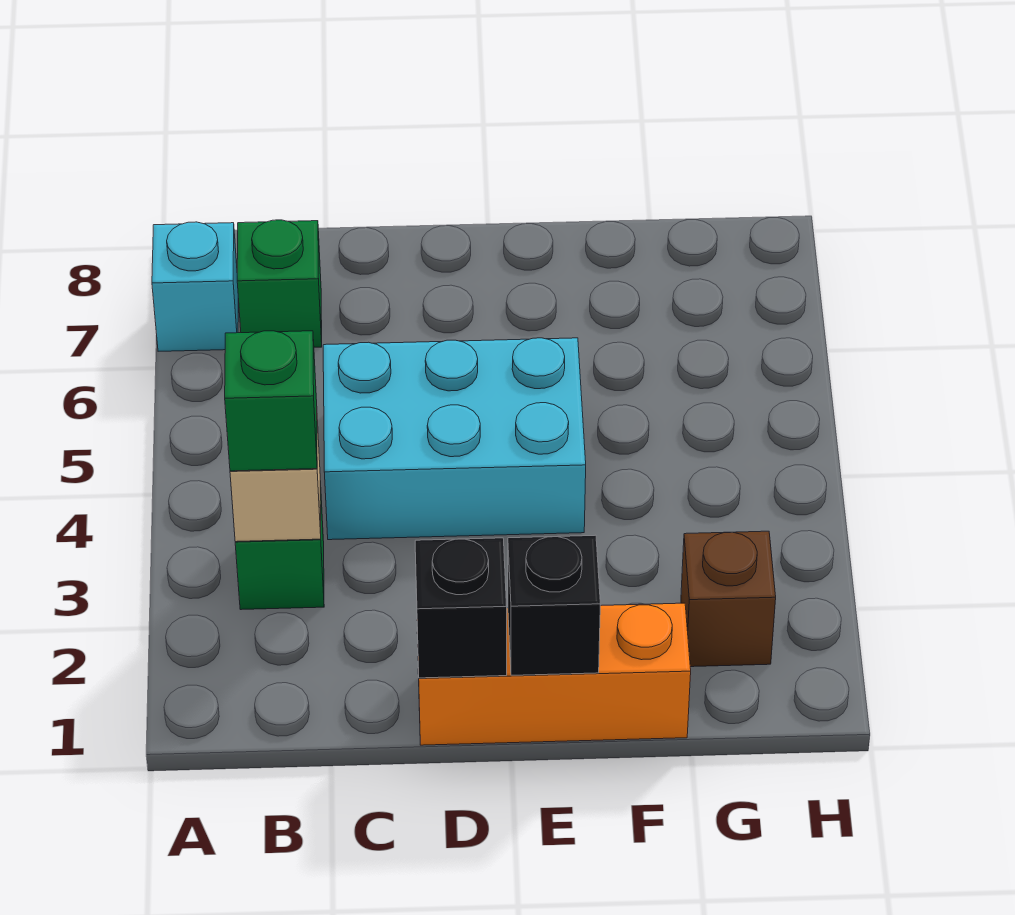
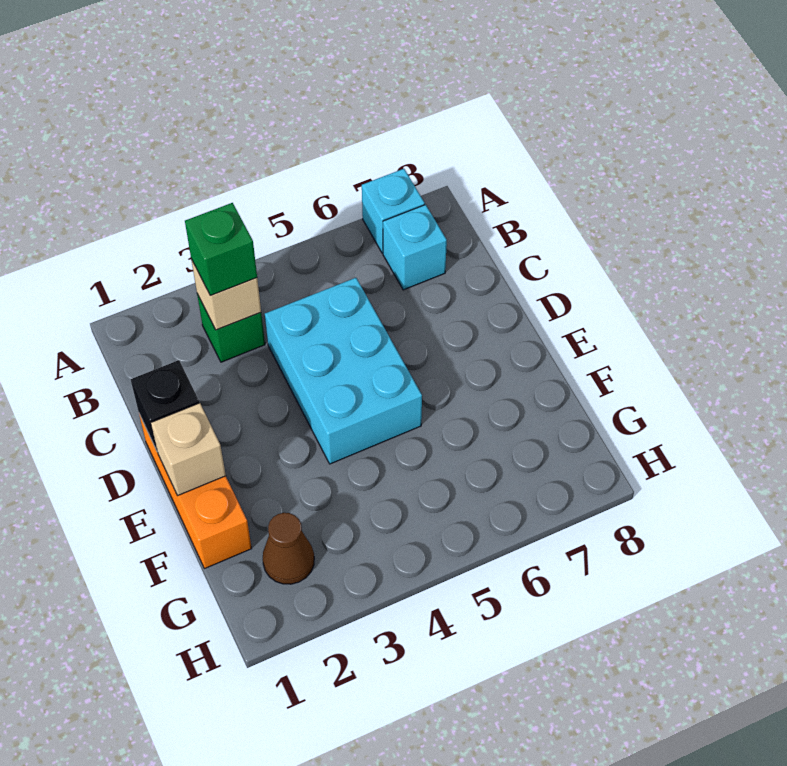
green 1x1 brick [237,220,322,347] -> cyan 1x1 brick [383,205,447,290]
black 1x1 brick [508,535,600,675] -> tan 1x1 brick [151,403,226,496]
brown 1x1 brick [681,531,776,667] -> brown 1x1 cone [263,513,314,584]

